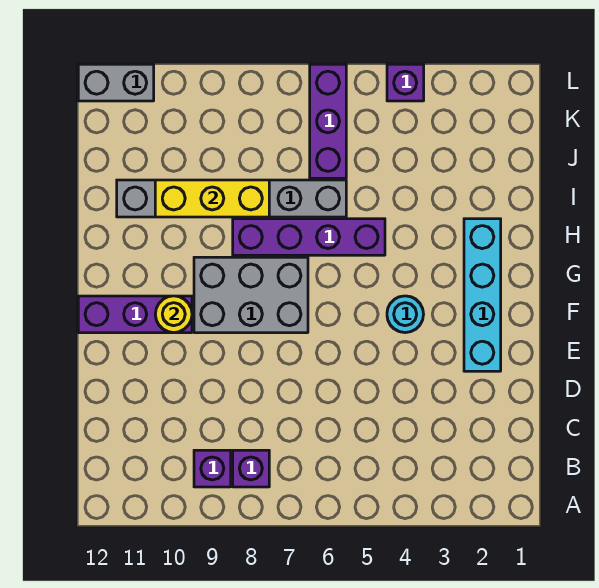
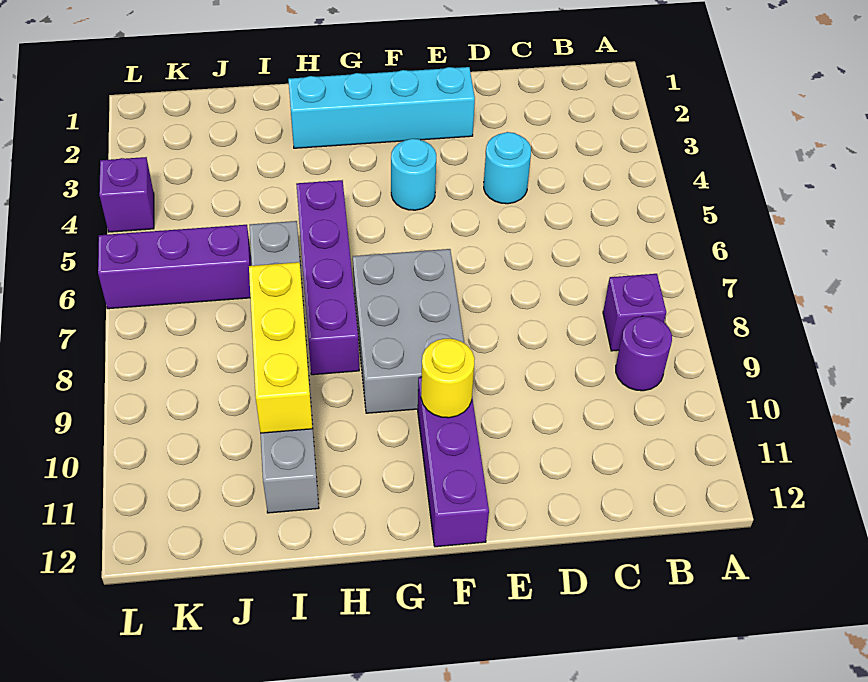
purple 1x1 brick [194,450,231,487] -> purple 1x1 round brick [616,316,672,391]
none -> cyan 1x1 round brick [484,132,531,204]
grey 1x2 brick [78,64,154,101] -> none

